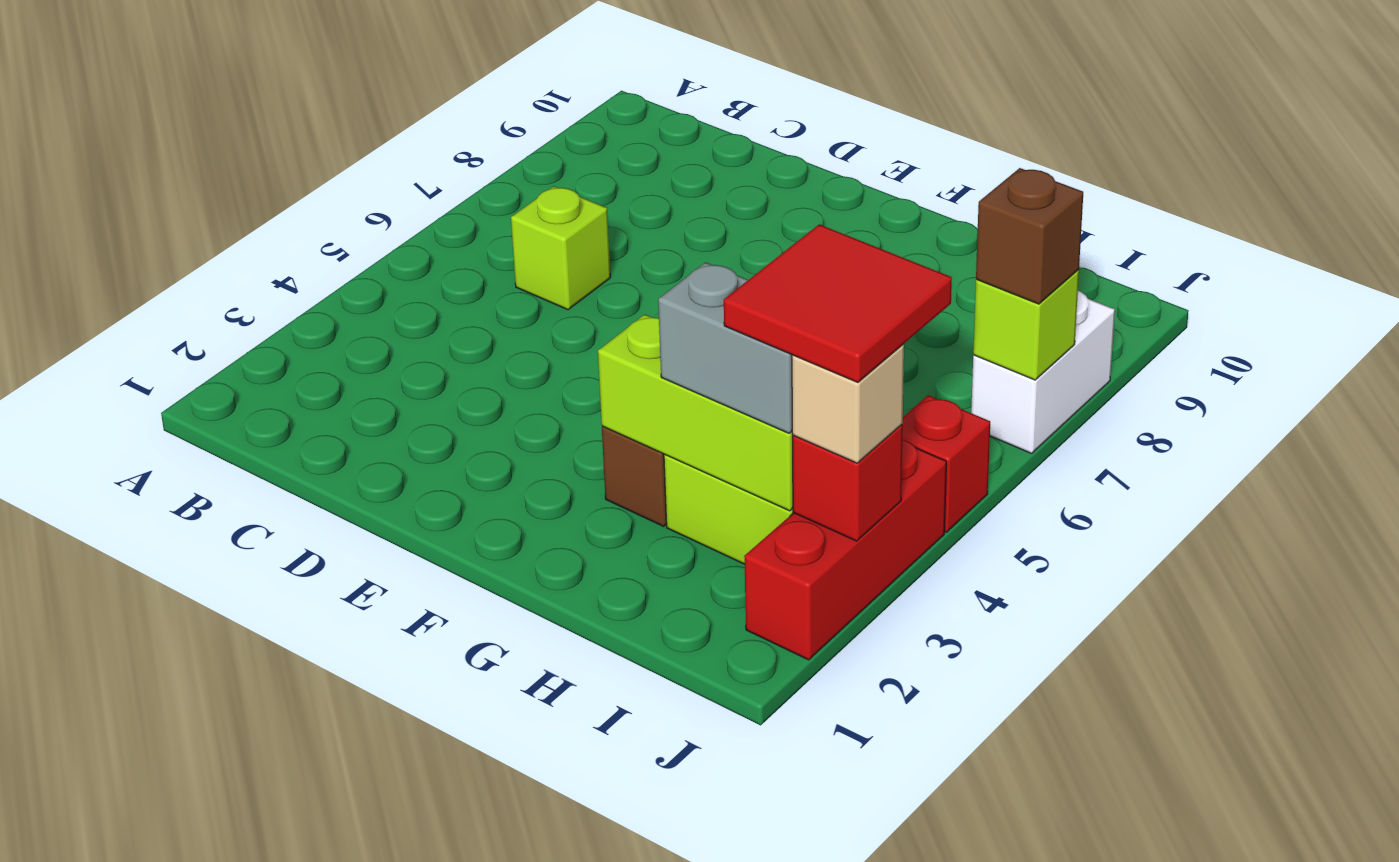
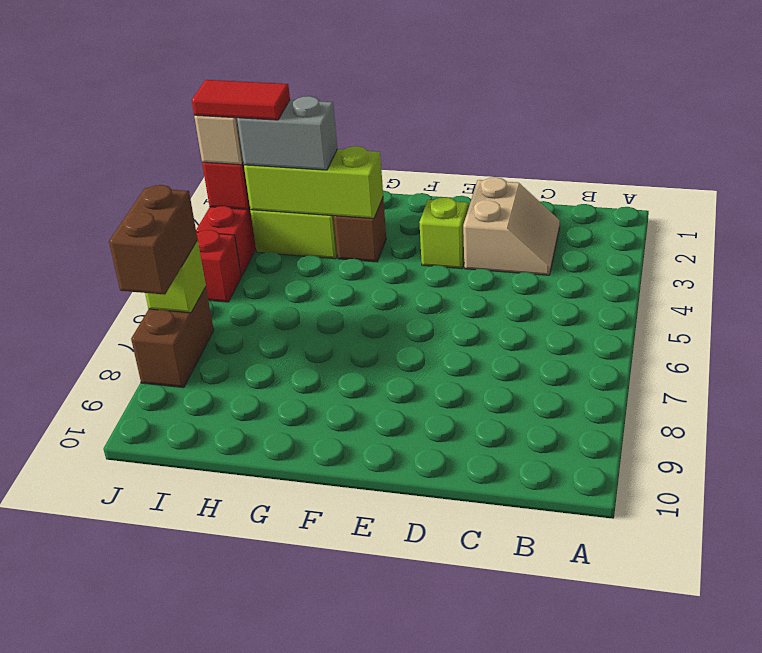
none -> tan 2x2 slope [463,177,560,275]
lime 1x1 brick [511,186,611,310] -> lime 1x1 brick moved to [419,197,468,268]
red 2x2 tile [724,224,952,383] -> red 1x2 tile [192,80,290,120]
white 1x2 brick [971,291,1115,453] -> brown 1x2 brick [131,287,214,387]
brown 1x1 brick [976,168,1083,304] -> brown 1x2 brick [109,185,198,295]

